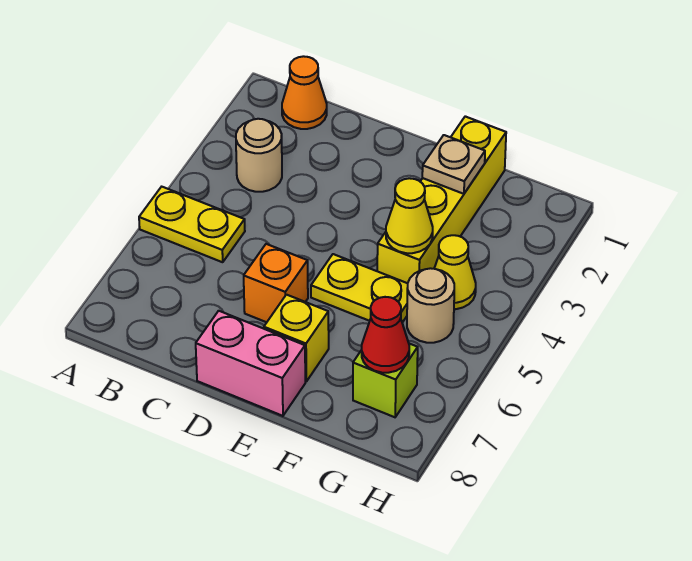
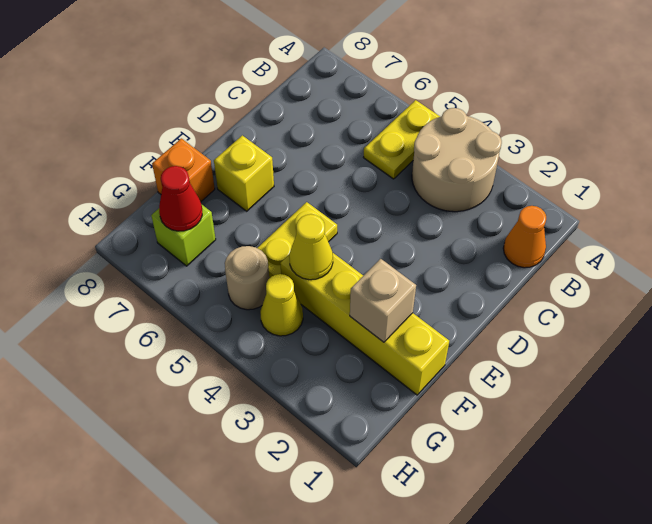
tan 1x1 round brick [236,119,282,192] -> tan 2x2 round brick [412,108,502,212]
orange 1x1 brick [244,244,308,322] -> orange 1x1 brick moved to [152,138,215,202]
pink 1x2 brick [196,311,305,416] -> none
tan 1x1 plate [422,135,485,194] -> tan 1x1 brick [350,259,416,342]

